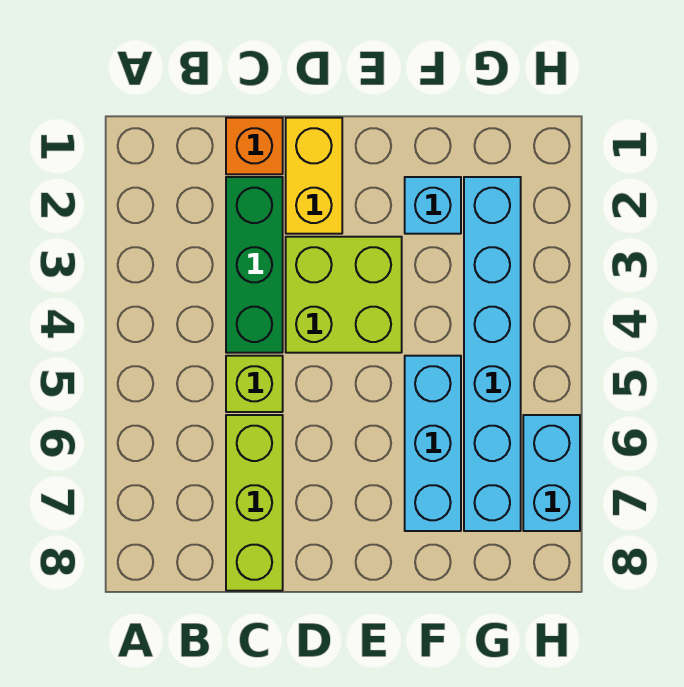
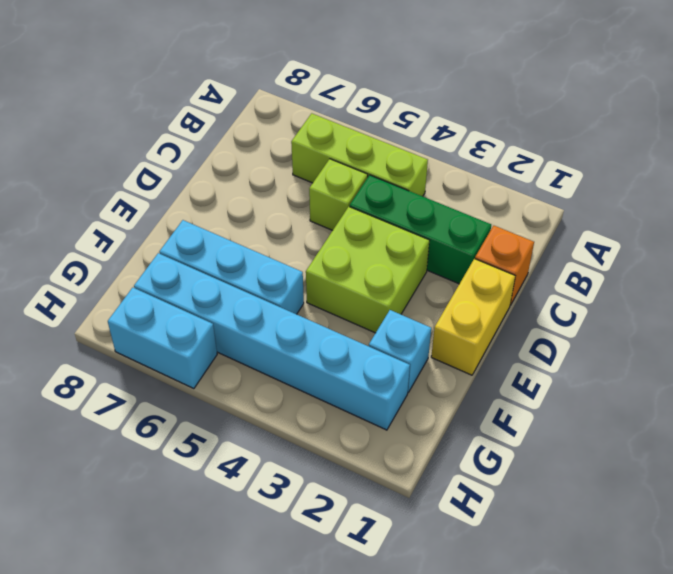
lime 1x3 brick [226,415,283,591] -> lime 1x3 brick moved to [291,113,428,196]
yellow 1x2 brick [286,118,342,234] -> yellow 1x2 brick turned to [431,259,515,375]

